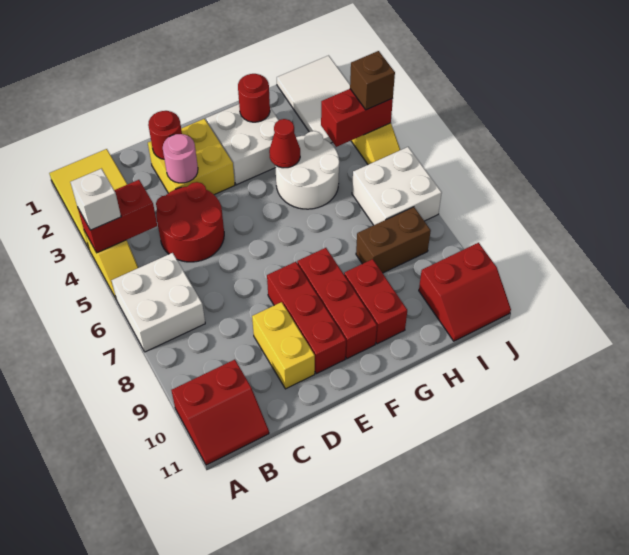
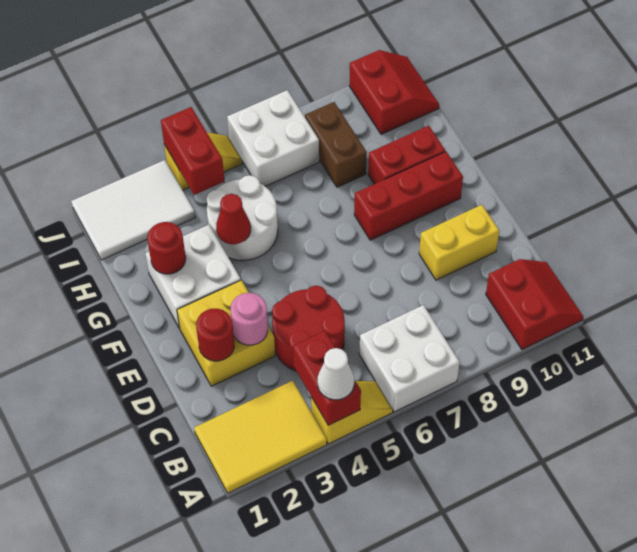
white 1x1 brick [71,169,121,230] -> white 1x1 cone [317,348,354,400]
red 1x3 brick [267,262,346,374] -> none
brown 1x1 brick [350,51,395,110] -> none

